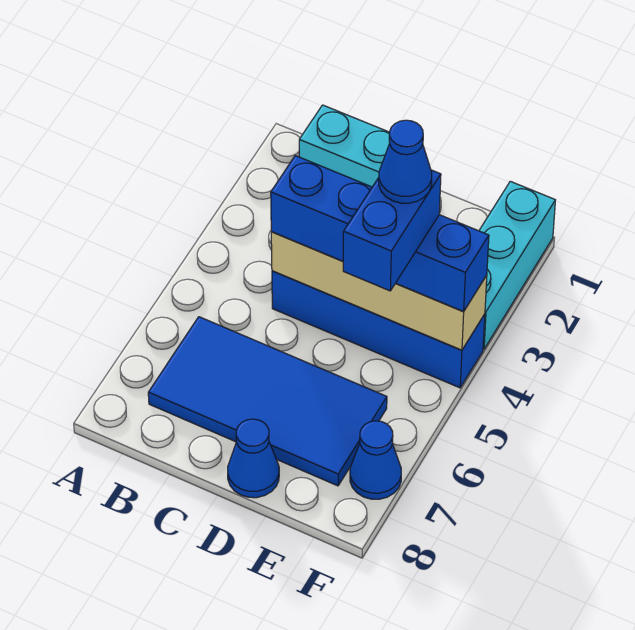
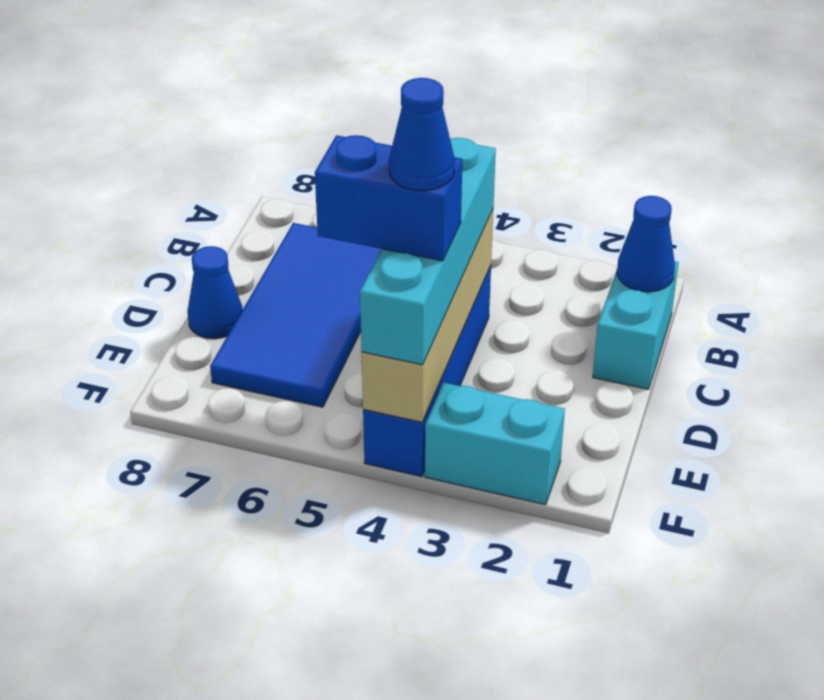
blue 1x4 brick [271,156,489,311] -> cyan 1x4 brick [360,138,496,365]
cyan 1x3 brick [479,181,555,349] -> cyan 1x2 brick [425,383,565,505]
blue 1x1 cone [350,421,401,499] -> blue 1x1 cone moved to [617,196,675,292]

